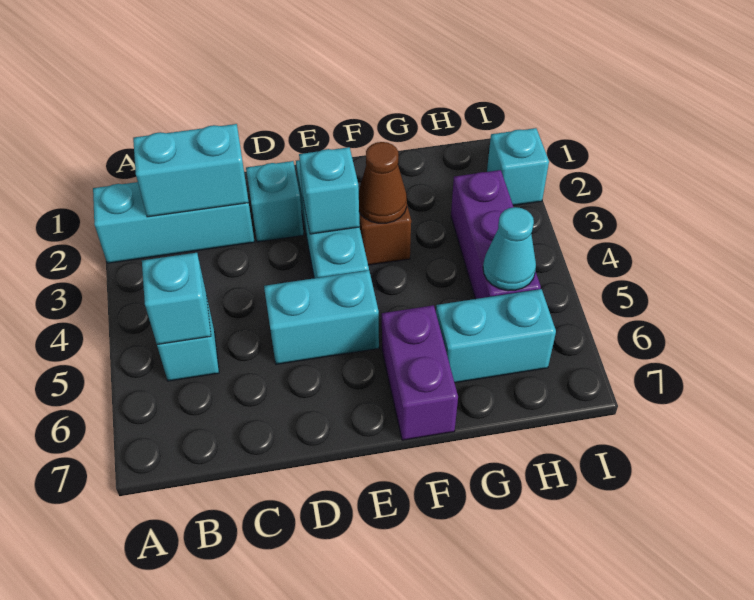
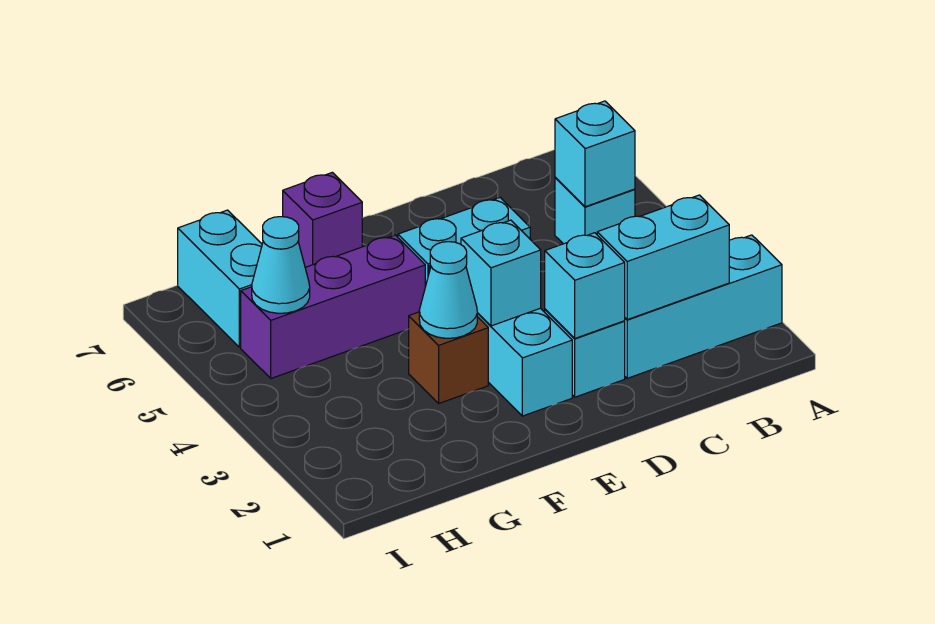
brown 1x1 cone [359,142,407,223] -> cyan 1x1 cone [419,242,477,338]
purple 1x2 brick [382,305,458,440] -> purple 1x1 brick [283,172,362,267]
cyan 1x2 brick [436,289,556,383] -> cyan 1x2 brick turned to [178,210,262,347]
purple 1x3 brick [451,170,541,299] -> purple 1x3 brick turned to [241,235,425,378]
cyan 1x1 brick [487,128,549,205] -> cyan 1x1 brick moved to [545,233,625,338]

